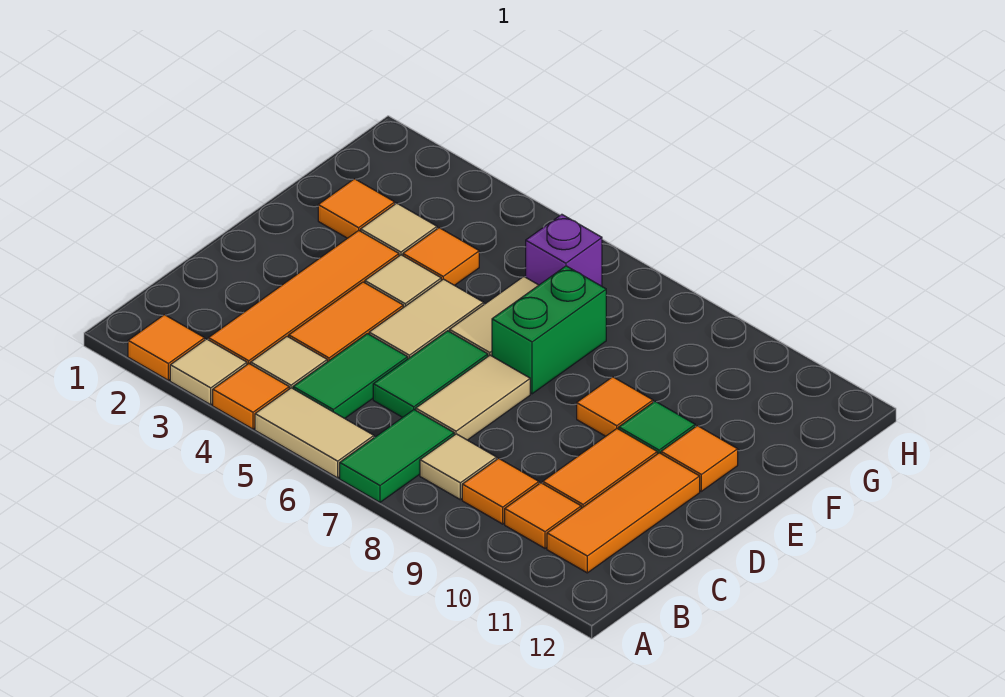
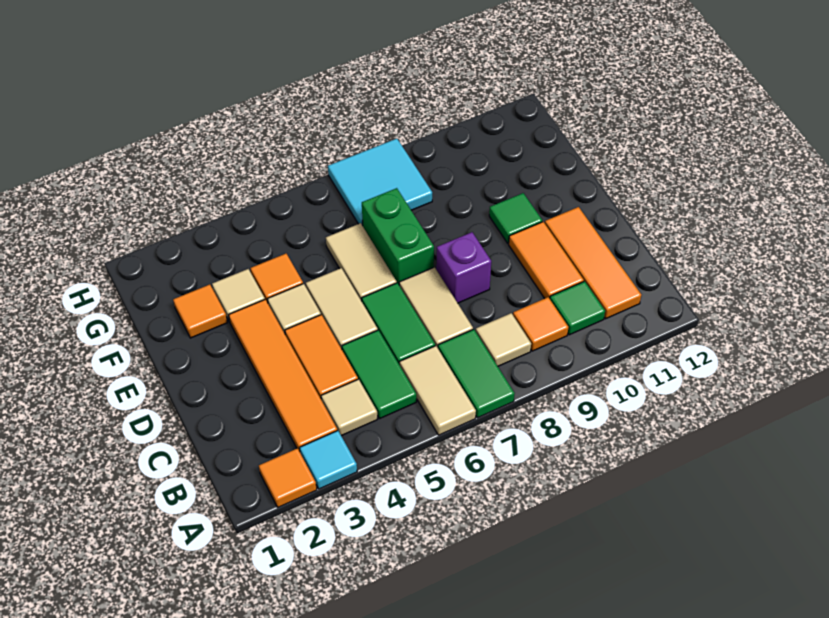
tan 1x1 tile [170,339,247,405] -> cyan 1x1 tile [300,430,357,489]
orange 1x1 tile [213,364,289,429] -> none
tan 1x2 tile [255,388,374,478] -> tan 1x2 tile turned to [400,346,476,435]
orange 1x1 tile [505,483,581,548] -> green 1x1 tile [550,281,605,335]
orange 1x1 tile [577,377,653,436] -> none
orange 1x1 tile [661,426,738,491] -> none
purple 1x1 brick [526,214,602,286] -> purple 1x1 brick moved to [436,232,491,303]
none -> cyan 2x2 tile [328,139,432,226]

